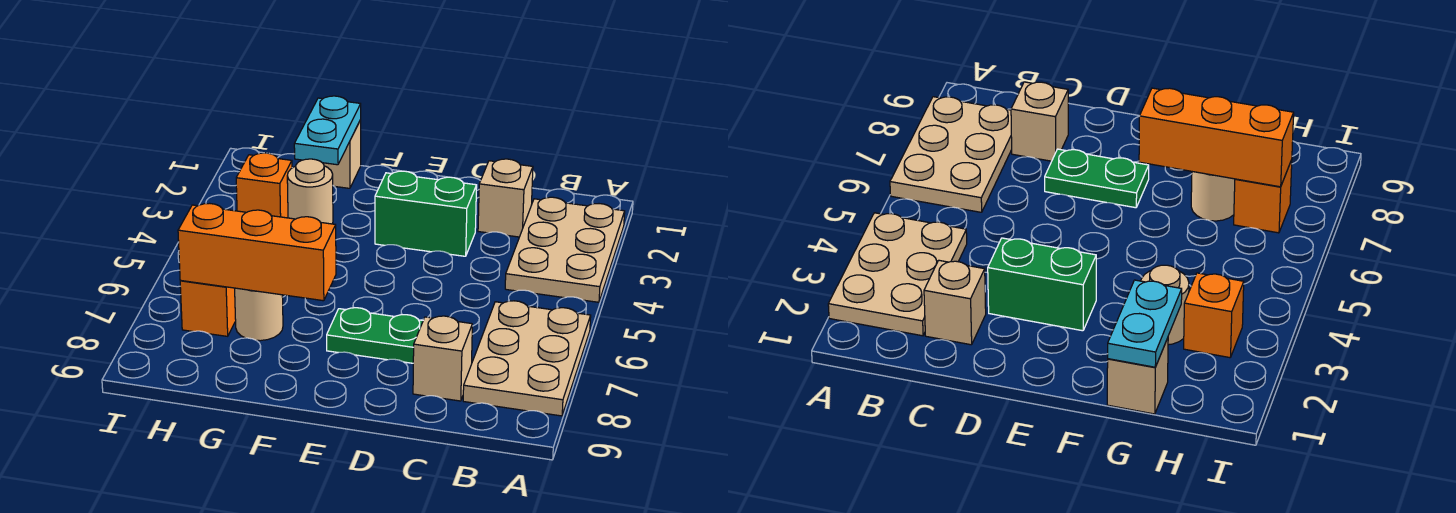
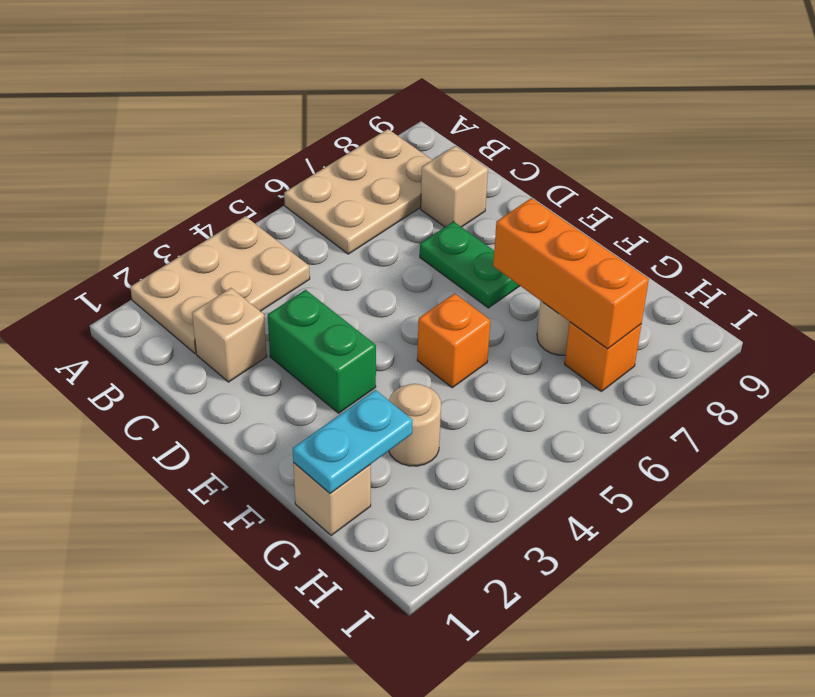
orange 1x1 brick [236,153,292,218] -> orange 1x1 brick moved to [417,294,490,388]

